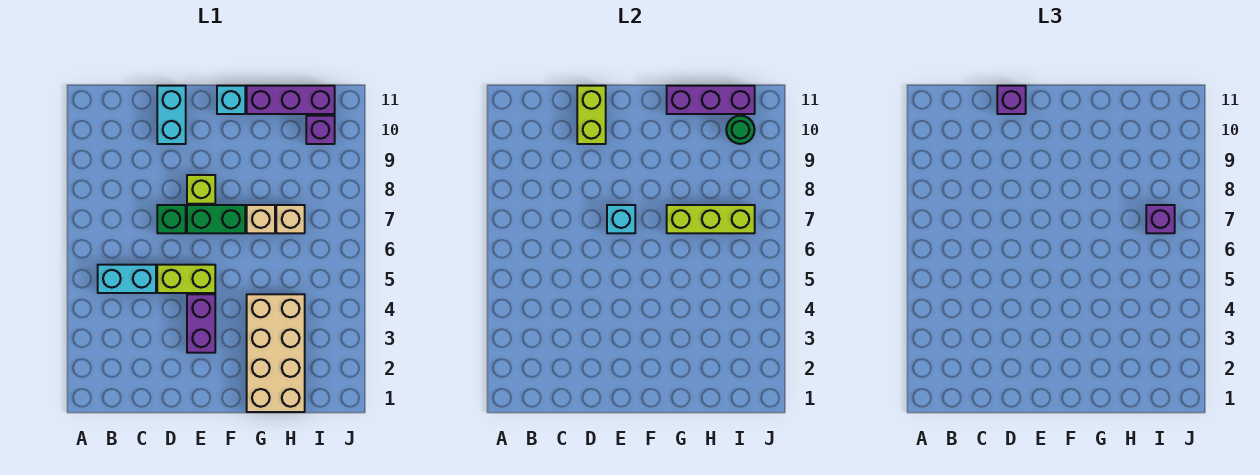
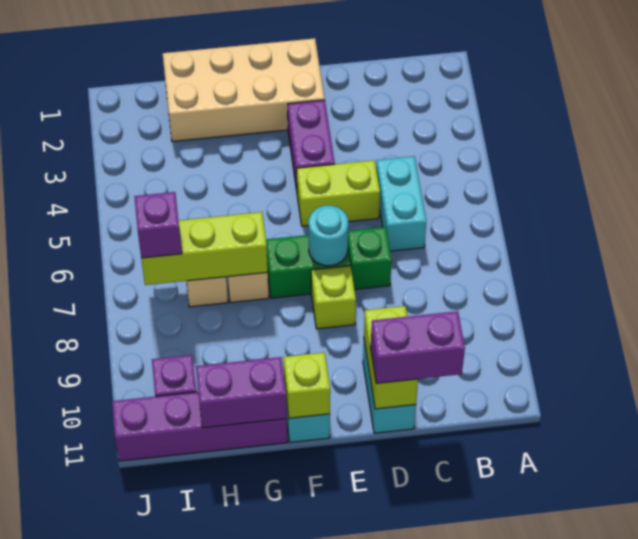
cyan 1x2 brick [98,265,156,293] -> cyan 1x2 brick turned to [376,156,426,251]
purple 1x1 brick [997,86,1026,114] -> purple 1x2 brick [371,311,465,383]
cyan 1x1 brick [607,205,635,233] -> cyan 1x1 round brick [309,205,348,266]
none -> lime 1x1 brick [283,352,330,418]
tan 2x4 brick [247,294,305,412] -> tan 2x4 brick turned to [163,38,325,142]
purple 1x3 brick [247,86,335,114] -> purple 1x4 brick [112,392,287,461]
purple 1x3 brick [667,86,755,114] -> purple 1x2 brick [196,357,287,428]
green 1x1 round brick [726,116,755,144] -> none

